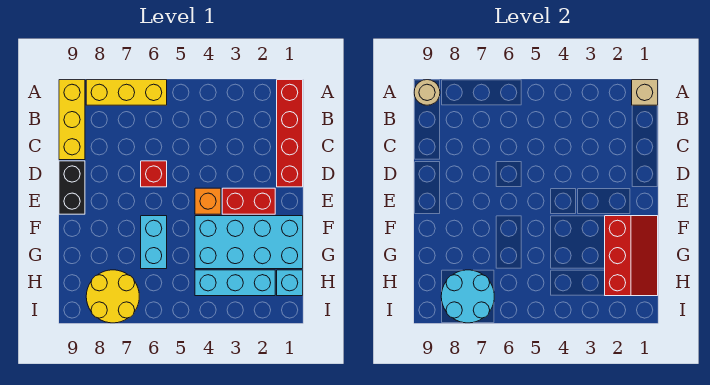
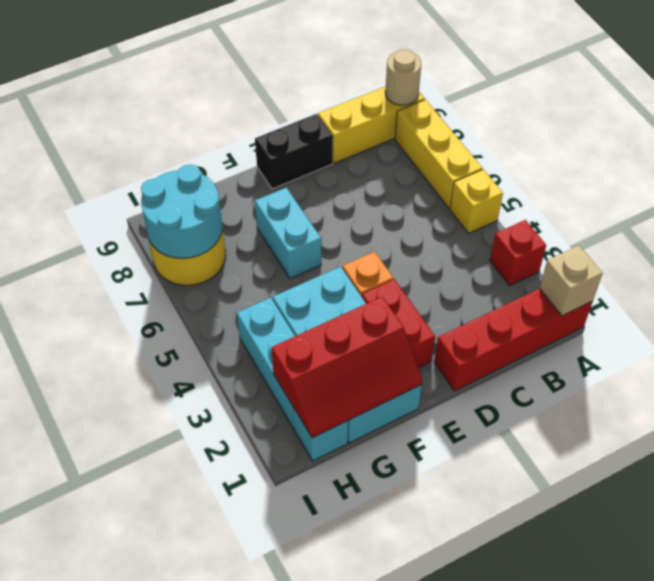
none -> yellow 1x1 brick [450,169,503,233]
red 1x1 brick [141,161,167,187] -> red 1x1 brick moved to [490,220,546,285]
cyan 1x2 brick [141,216,167,269] -> cyan 1x2 brick turned to [255,188,321,279]

